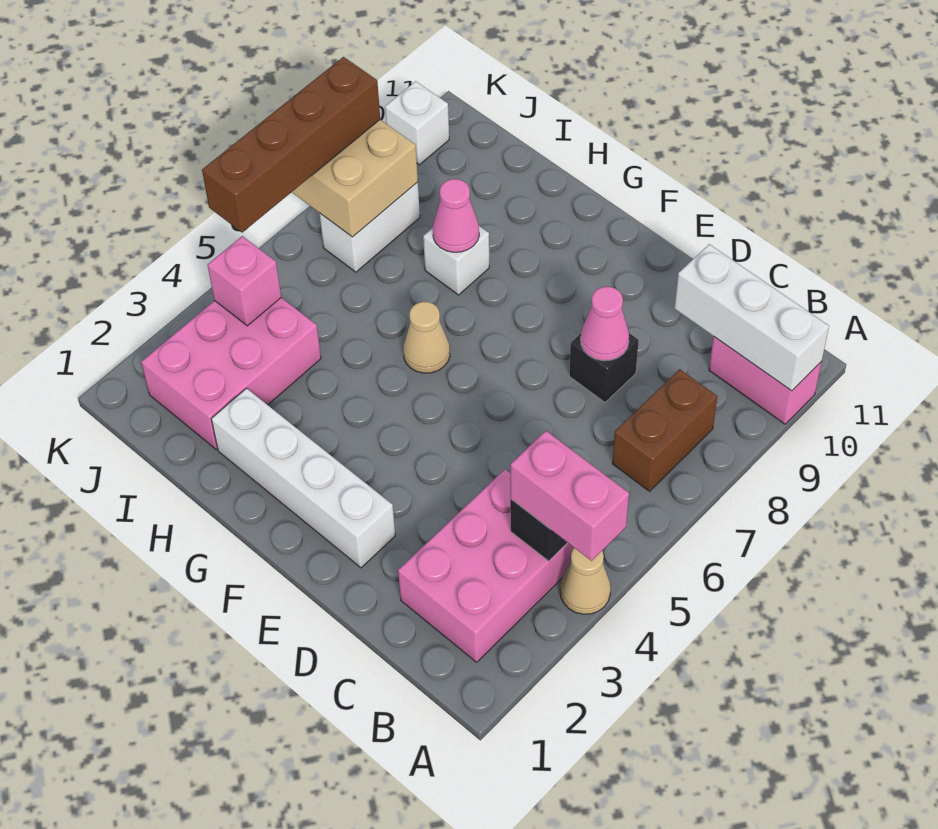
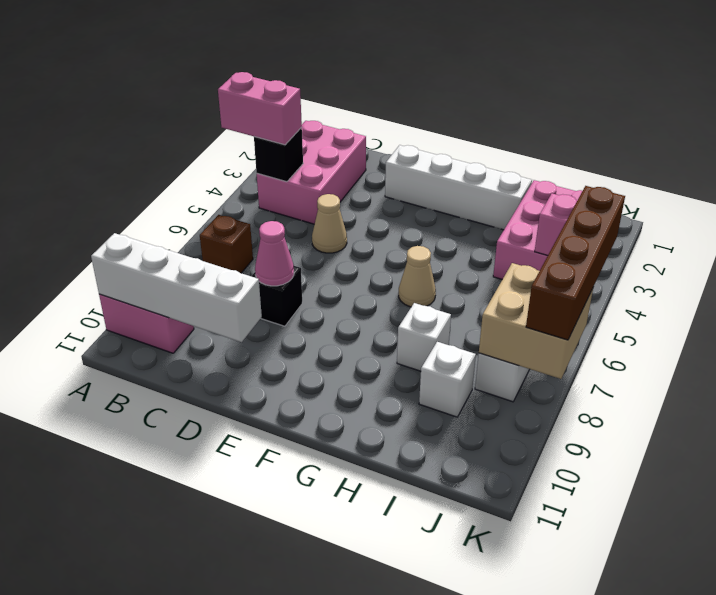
tan 1x1 cone [560,548,611,614] -> tan 1x1 cone moved to [312,194,347,253]
white 1x3 brick [675,244,829,391] -> white 1x4 brick [91,233,262,342]
brown 1x2 brick [612,369,717,491] -> brown 1x1 brick [200,215,253,273]
pink 1x1 cone [433,179,479,252] -> none
white 1x1 brick [385,81,449,165] -> white 1x1 brick moved to [419,342,476,417]

